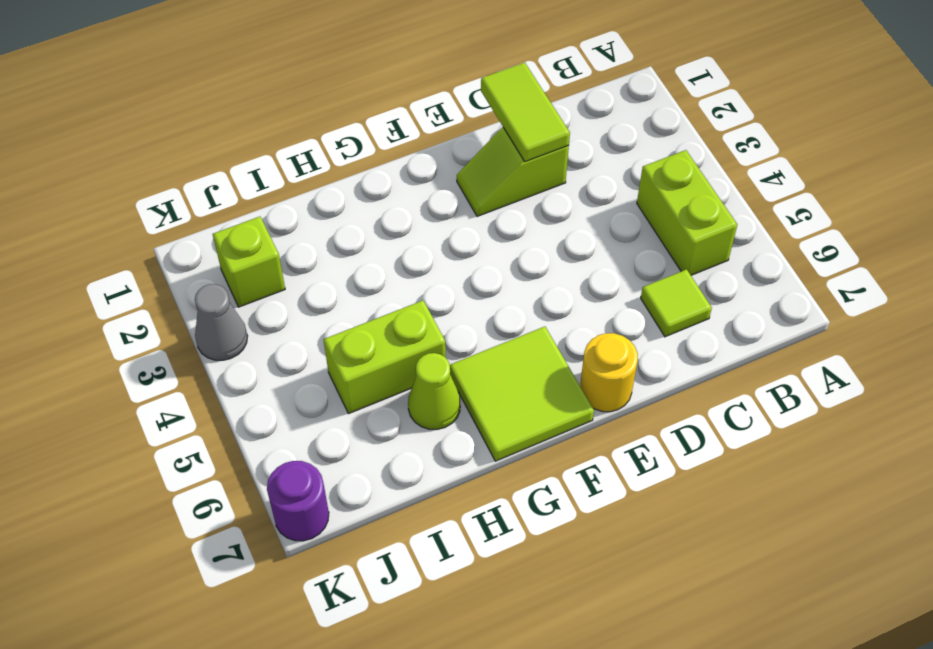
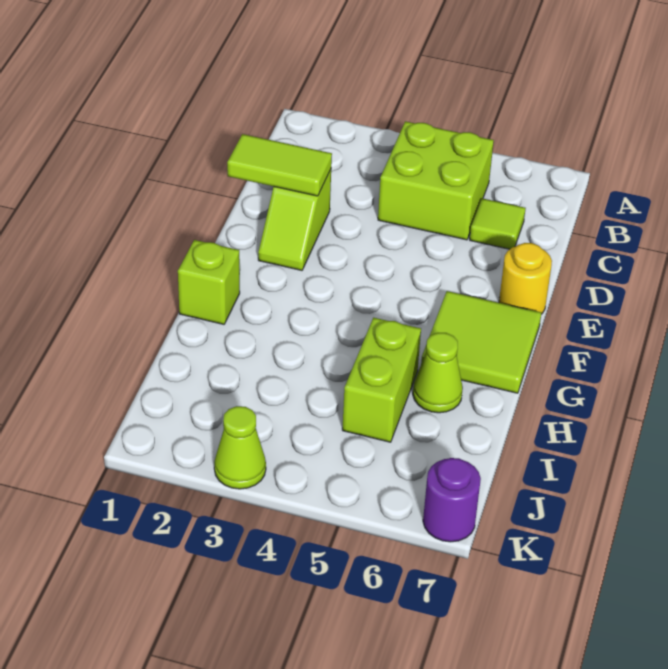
lime 1x2 brick [637,150,737,275] -> lime 2x2 brick [378,121,494,240]
lime 1x1 brick [213,217,285,307] -> lime 1x1 brick moved to [178,240,240,324]
grey 1x1 cone [195,284,248,360] -> lime 1x1 cone [214,406,266,489]

